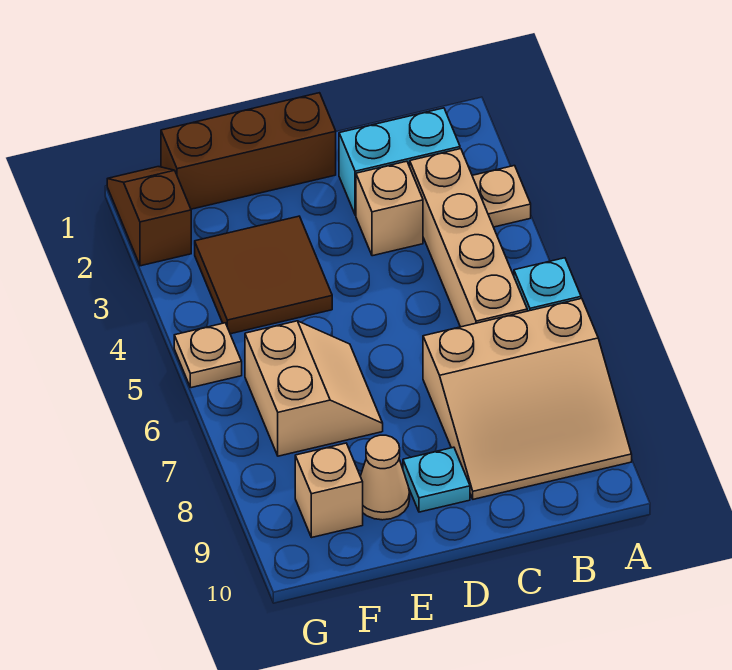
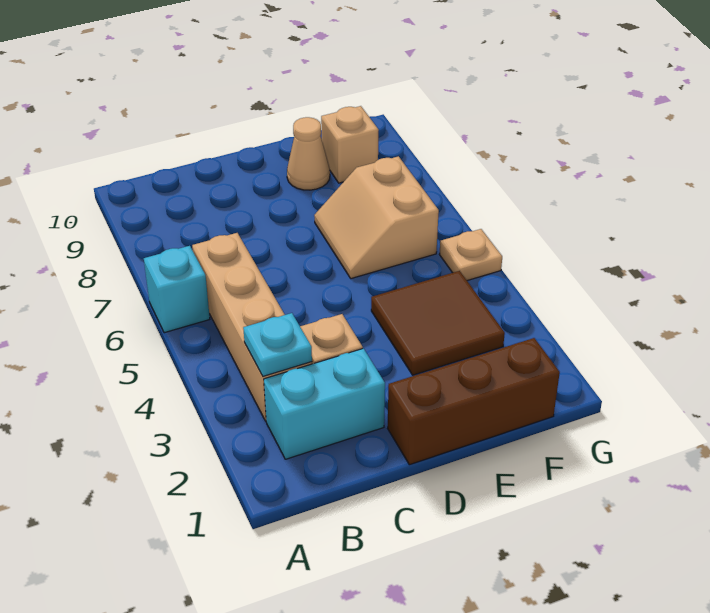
tan 1x1 plate [472,166,531,227] -> none
tan 3x3 slope [423,298,632,499] -> none
cyan 1x1 plate [403,447,470,512] -> cyan 1x1 plate moved to [243,313,312,376]
brown 1x2 slope [107,167,191,266] -> none

